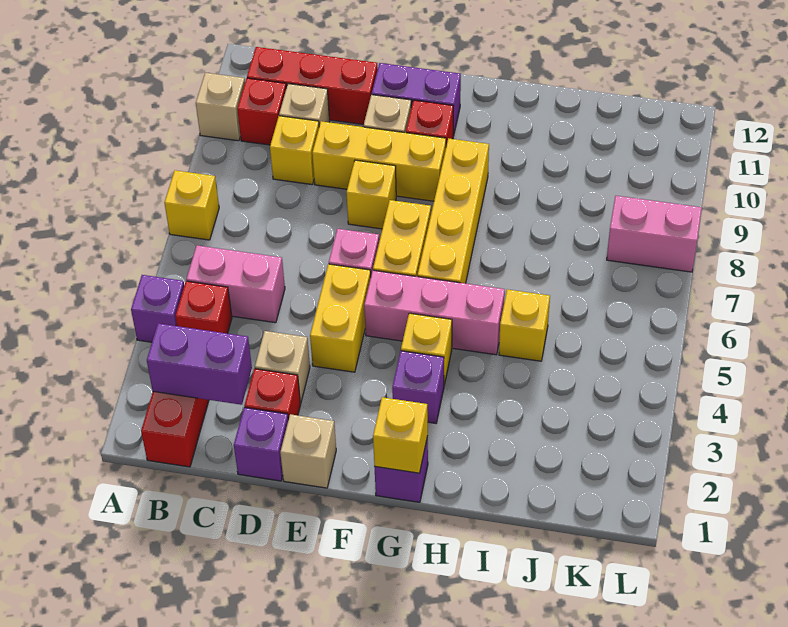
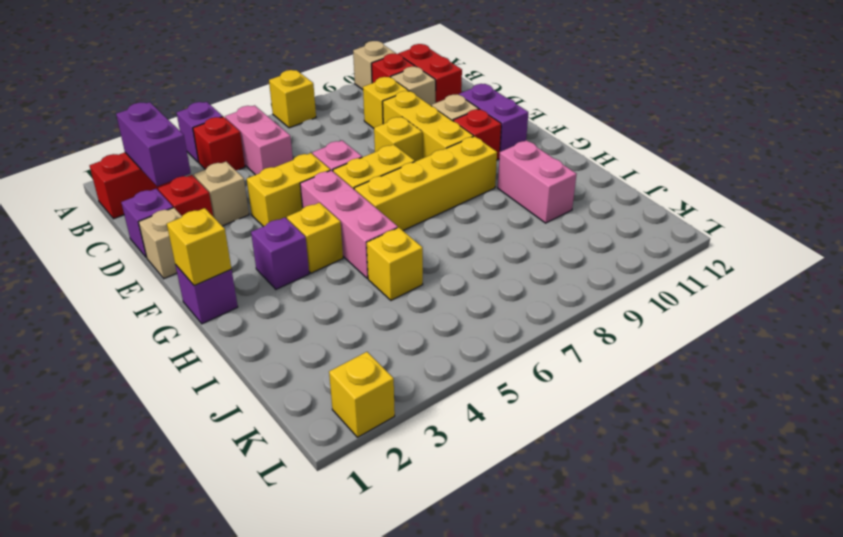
red 1x3 brick [247,47,378,125] -> red 1x2 brick [399,44,462,103]
pink 1x2 brick [607,196,702,272] -> pink 1x2 brick moved to [498,140,577,223]
none -> yellow 1x1 brick [329,352,395,437]

